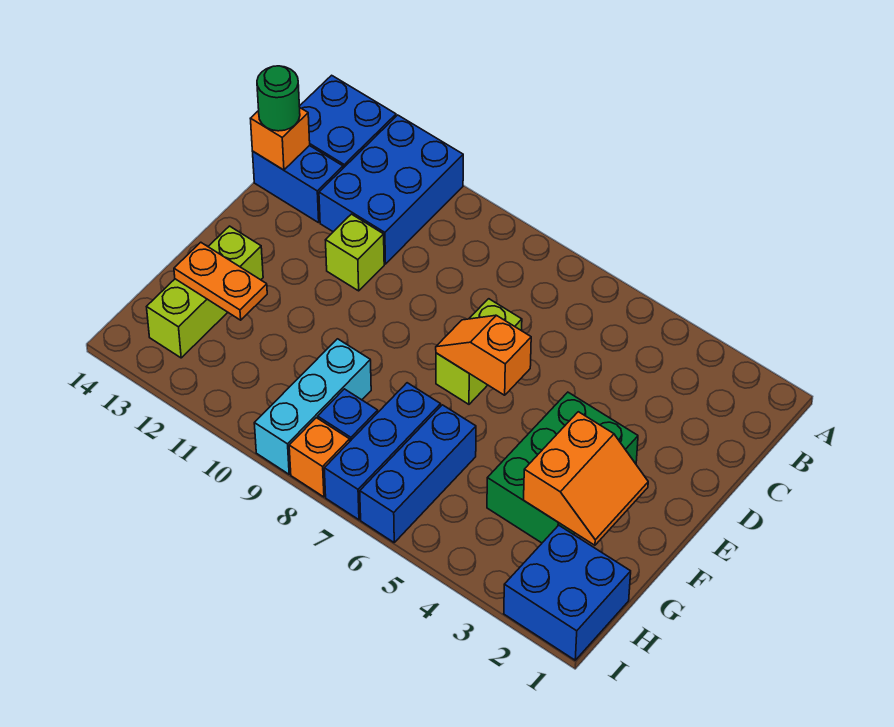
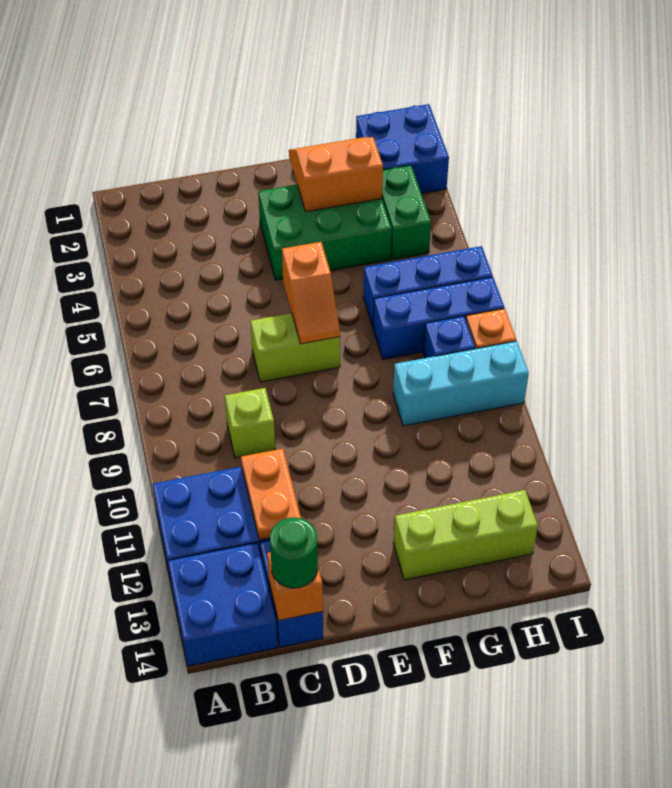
lime 1x1 brick [326,214,384,291] -> lime 1x1 brick moved to [225,388,275,458]
orange 1x2 plate [174,242,267,320] -> orange 1x2 plate moved to [241,449,301,540]
none -> green 1x2 brick [382,165,431,259]

